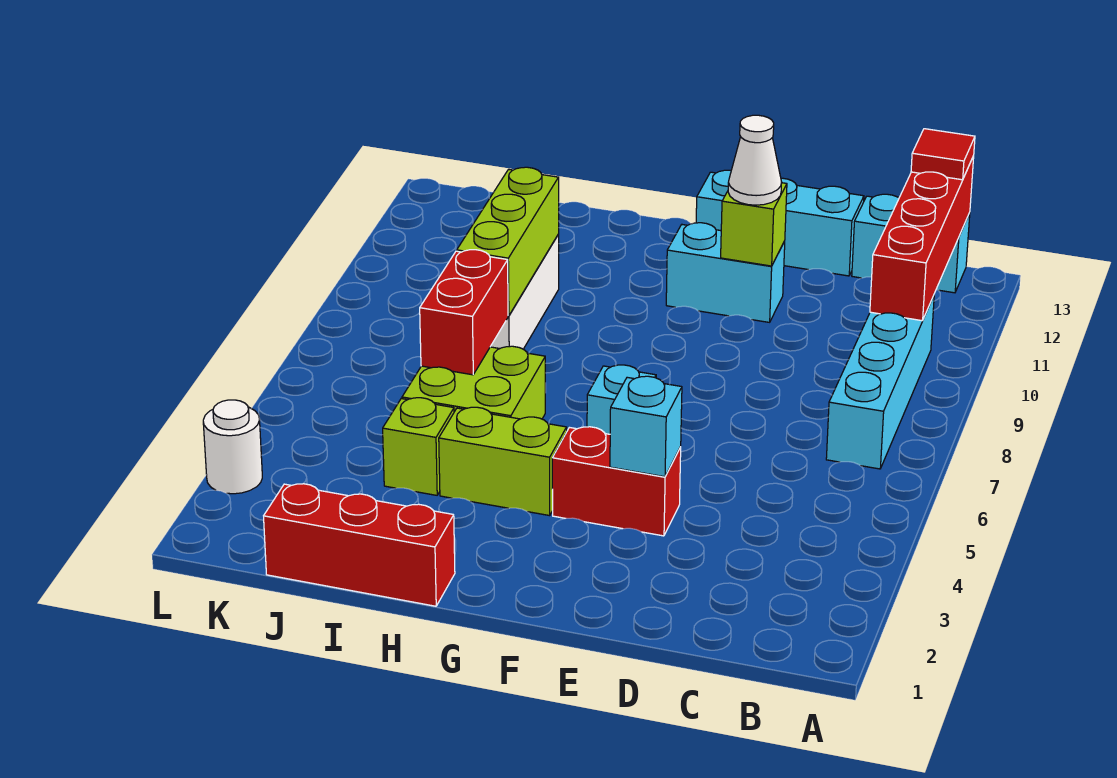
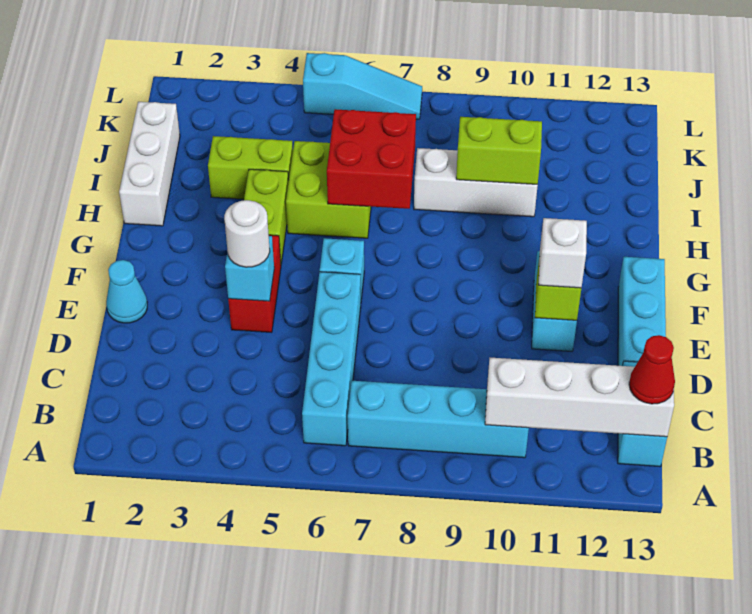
none -> cyan 1x4 brick [302,272,361,446]
red 1x4 brick [870,156,974,321] -> white 1x4 brick [485,358,674,437]
red 1x1 tile [911,129,975,180] -> red 1x1 cone [629,335,675,404]
none -> cyan 1x1 cone [106,260,147,323]
white 1x1 cone [728,115,782,205] -> white 1x1 brick [539,218,587,288]
red 1x3 brick [264,484,455,606] -> white 1x3 brick [119,102,180,226]
lime 1x1 brick [383,398,454,495] -> lime 1x2 brick [208,136,293,199]
red 1x2 brick [420,250,508,375] -> red 2x2 brick [327,109,416,209]
lime 1x3 brick [457,167,559,316] -> lime 1x2 brick [456,117,542,184]
white 1x1 round brick [203,400,262,494] -> white 1x1 round brick moved to [224,200,270,267]
none -> cyan 1x3 slope [303,53,422,119]

